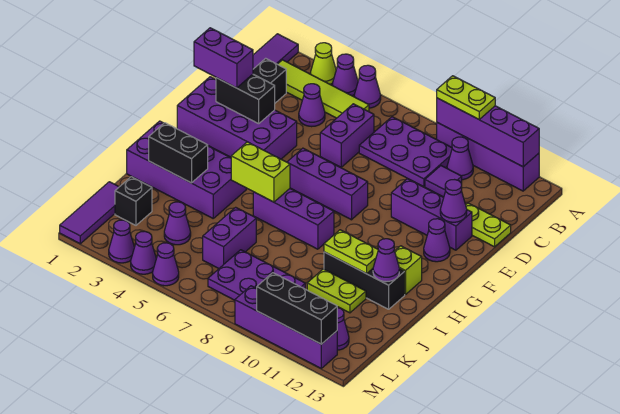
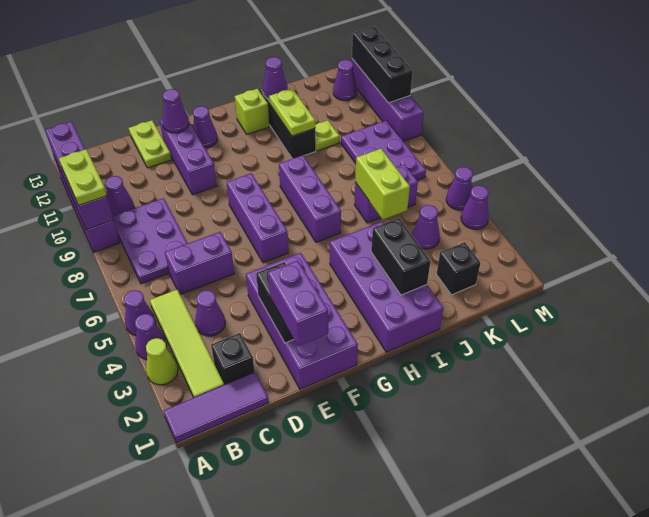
purple 1x1 tile [425,166,462,197] -> none
lime 1x2 brick [231,142,290,202] -> lime 1x2 brick moved to [355,149,410,219]
lime 1x2 plate [307,269,366,313] -> lime 1x1 plate [315,120,339,151]
purple 1x3 tile [60,182,119,244] -> none
purple 1x1 cone [109,220,134,263] -> none

